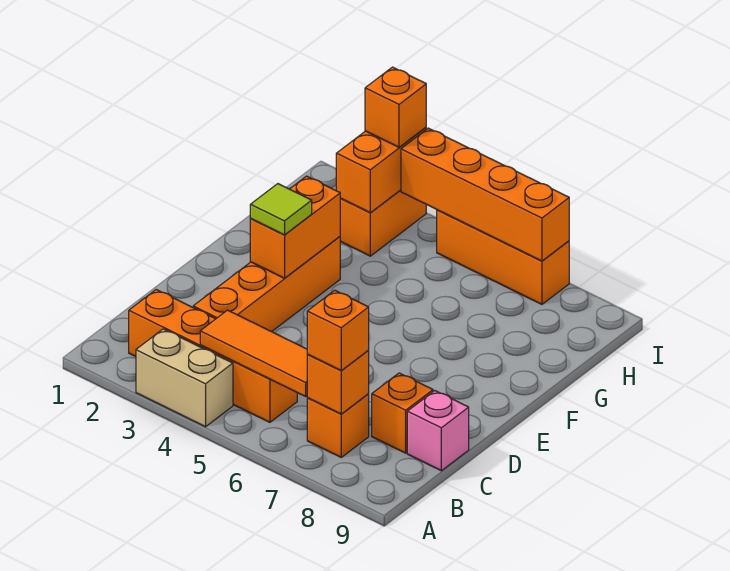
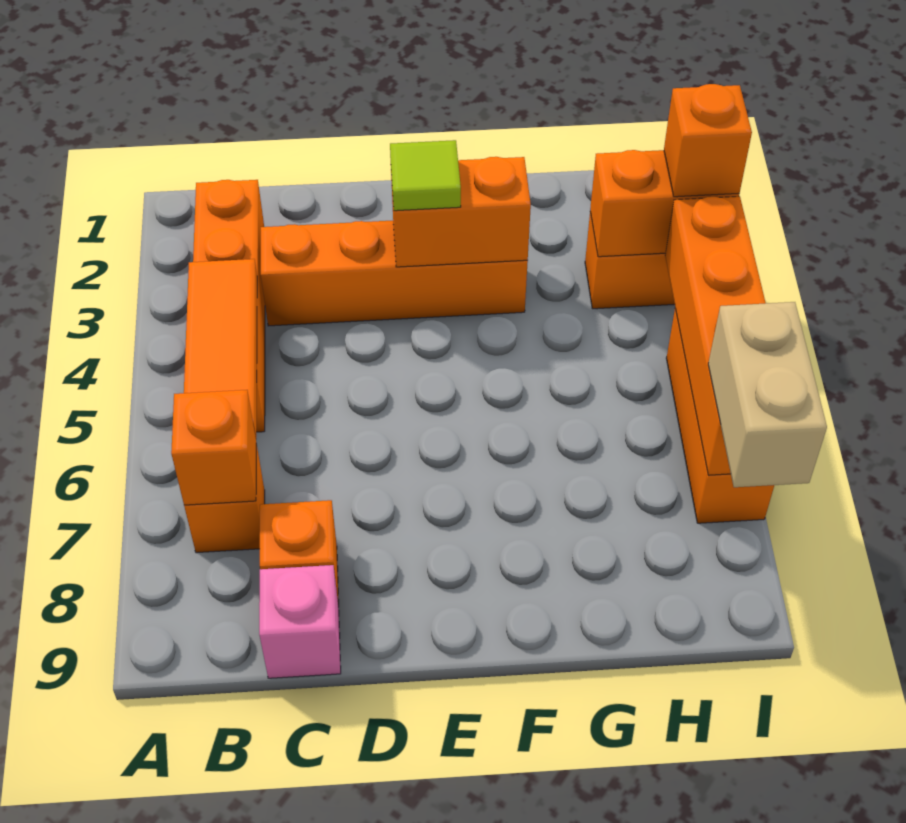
tan 1x2 brick [136,329,233,427] -> tan 1x2 brick moved to [708,302,827,487]
orange 1x1 brick [307,290,369,371] -> none

